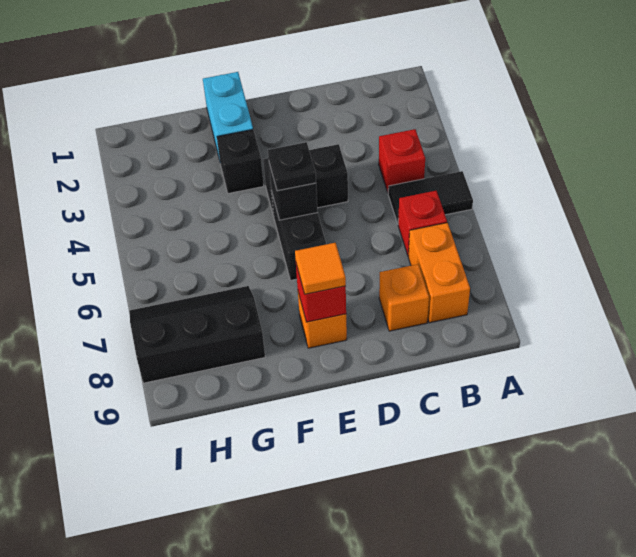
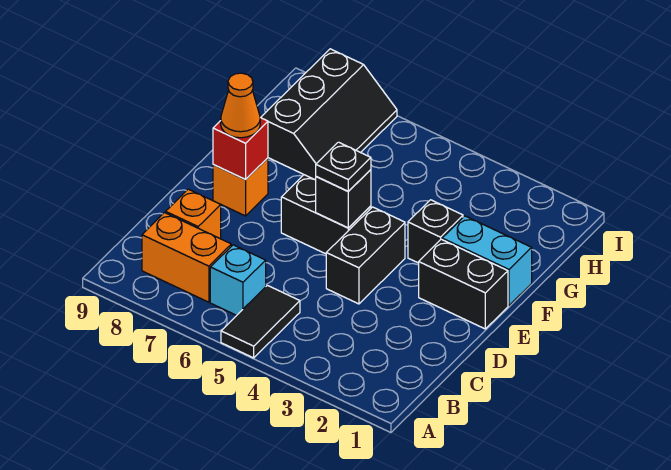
red 1x1 brick [379,129,425,192] -> none
red 1x1 brick [398,191,447,256] -> cyan 1x1 brick [210,245,266,315]
none -> black 1x2 brick [419,239,508,329]
orange 1x1 tile [295,243,346,294] -> orange 1x1 cone [221,73,260,138]

